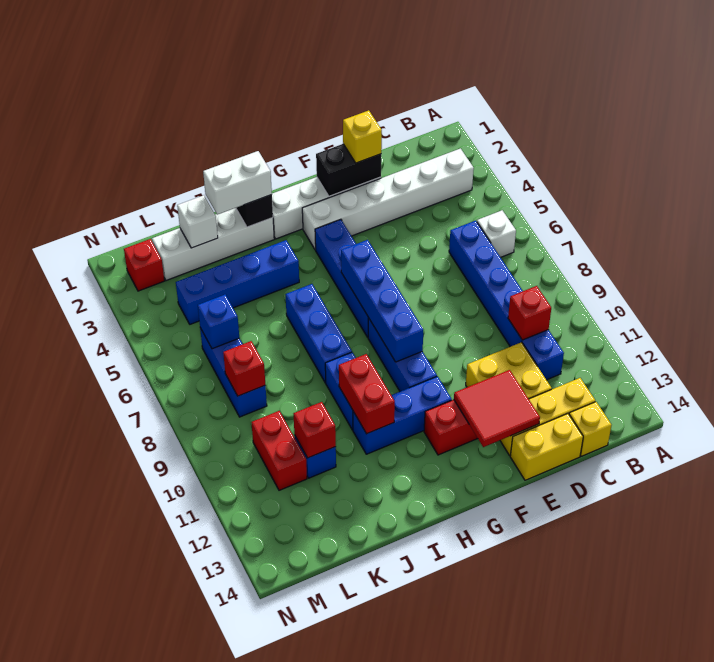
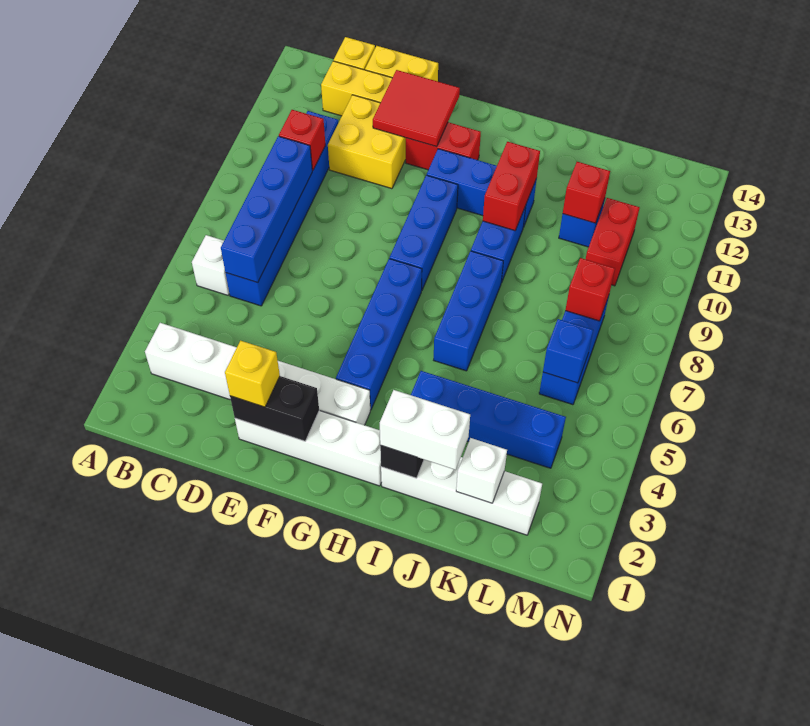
blue 1x4 brick [341,240,423,362] -> blue 1x4 brick moved to [221,136,312,282]
red 1x1 brick [124,239,165,291] -> none

